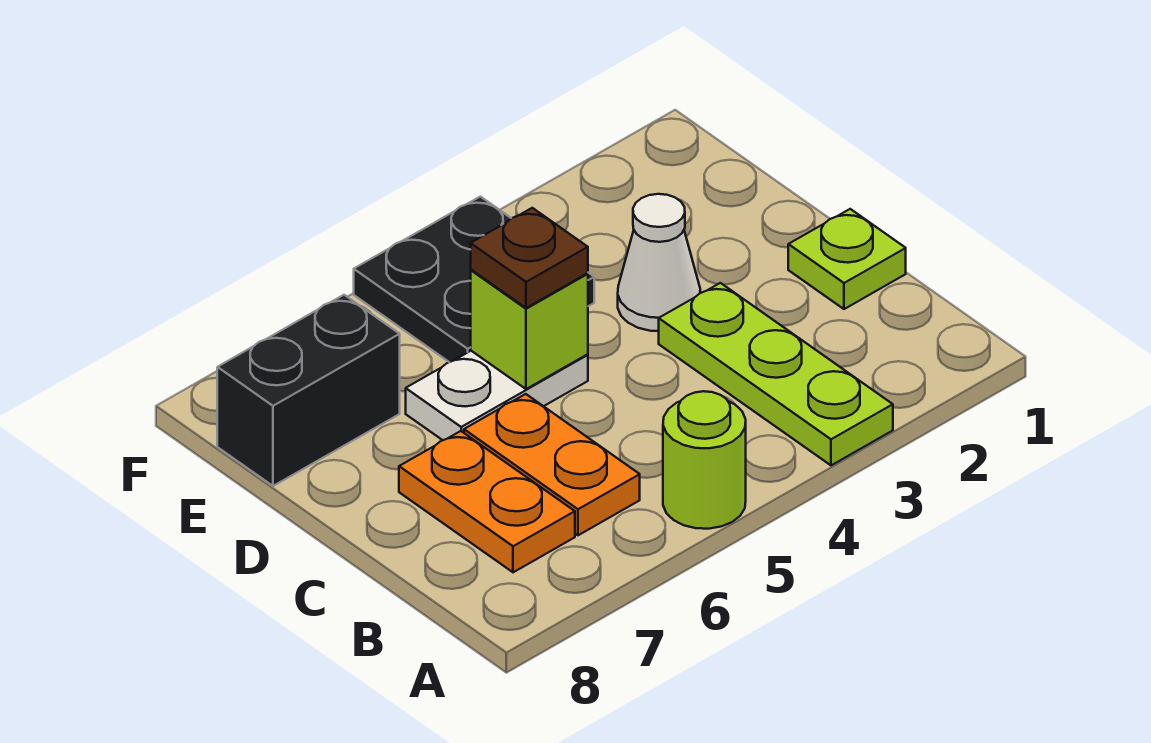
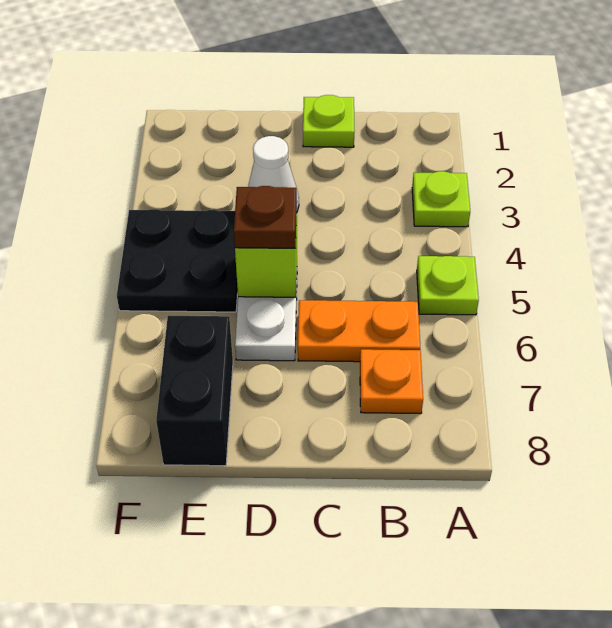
lime 1x3 plate [659,283,893,465] -> lime 1x1 plate [412,171,470,227]
lime 1x1 round brick [663,391,746,529] -> lime 1x1 plate [417,256,479,315]
orange 1x2 plate [399,431,575,572] -> orange 1x1 plate [360,349,423,414]

